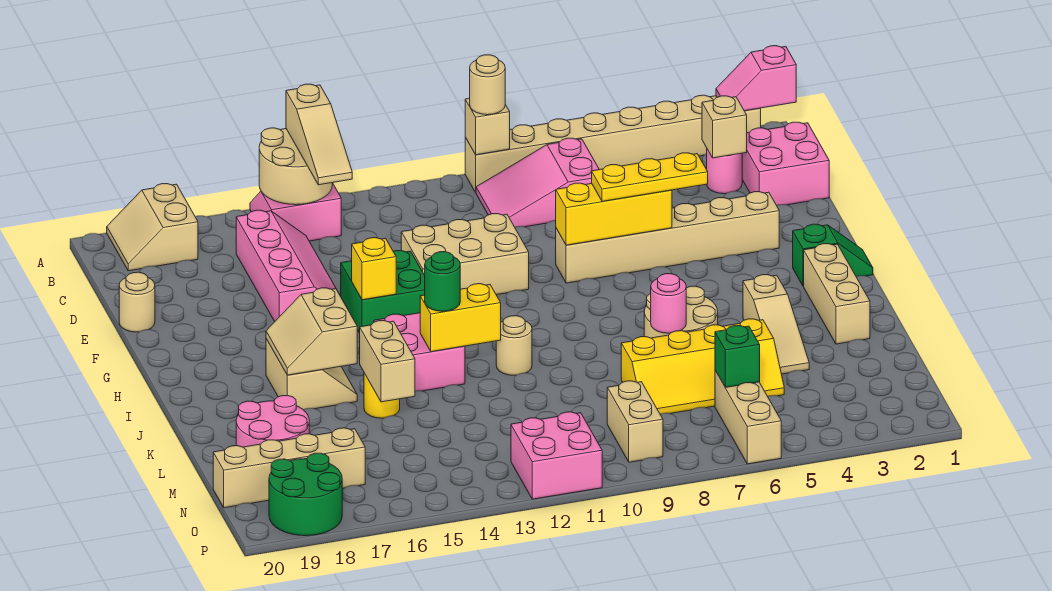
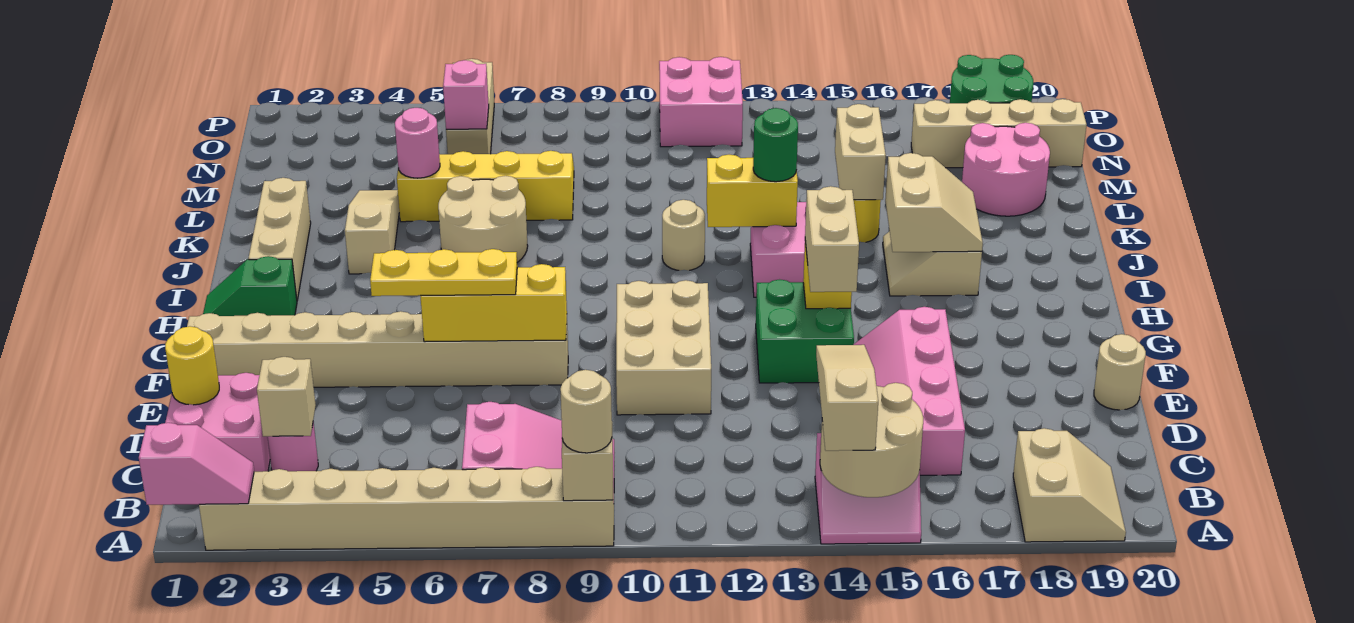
none -> yellow 1x1 round brick [165,326,219,405]
tan 2x3 brick [401,214,529,295] -> tan 2x3 brick turned to [616,280,711,415]
tan 1x6 brick [556,192,779,283] -> tan 1x8 brick [187,311,568,387]
pink 1x1 round brick [651,274,686,333] -> pink 1x1 round brick moved to [395,108,440,178]
green 1x1 brick [715,326,760,388] -> pink 1x1 brick [443,60,489,129]
tan 1x2 brick [607,381,663,462] -> tan 1x2 brick moved to [805,186,859,292]

